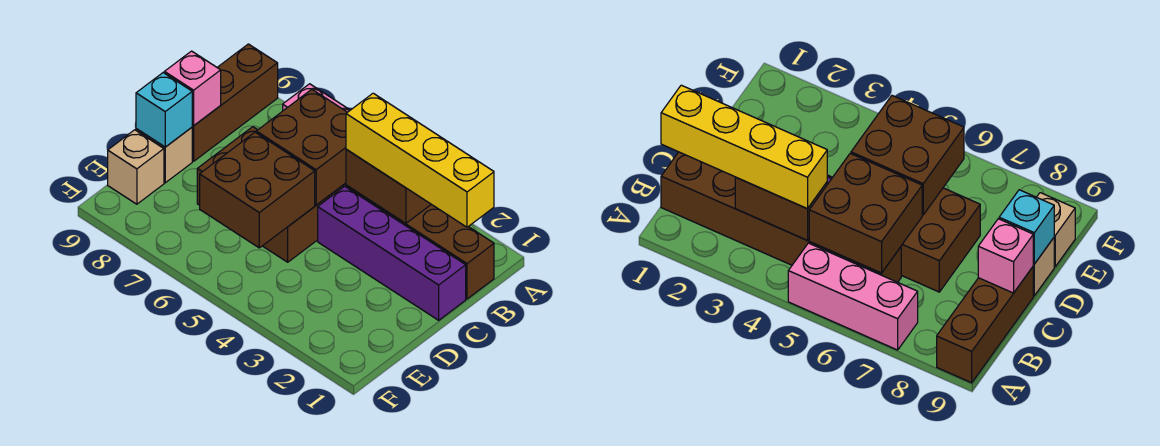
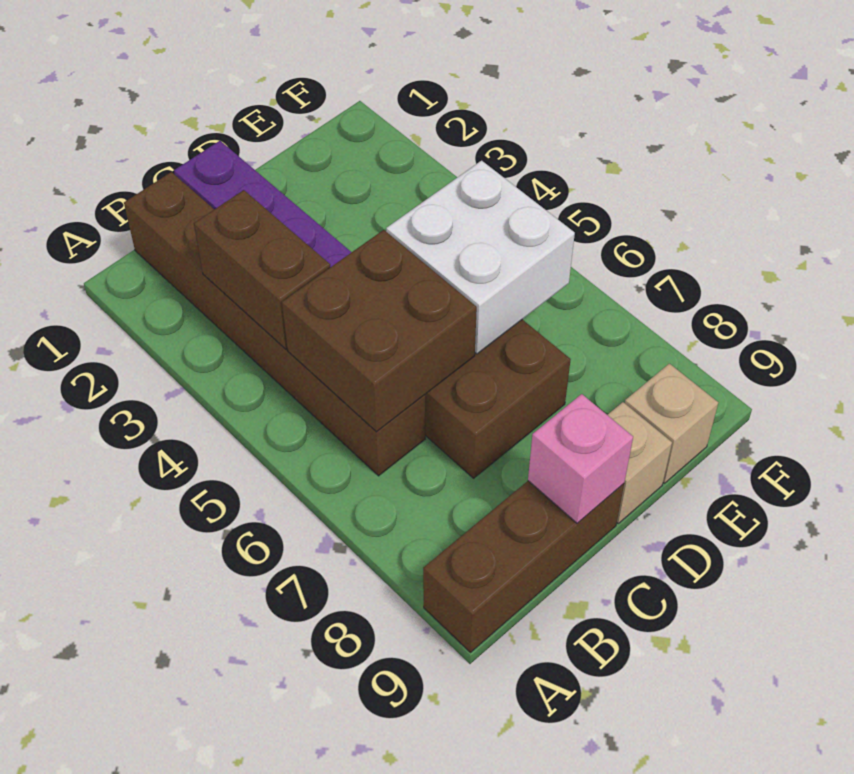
pink 1x3 brick [788,243,918,350] -> none
yellow 1x4 brick [346,93,494,227] -> none
brown 2x2 brick [200,132,315,248] -> white 2x2 brick [386,161,575,354]
cyan 1x1 brick [136,73,192,147] -> none

